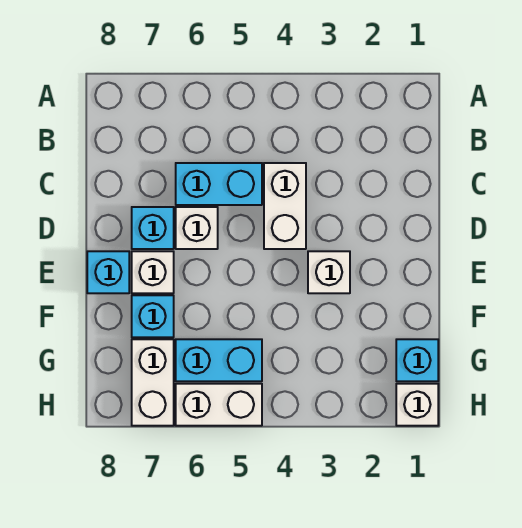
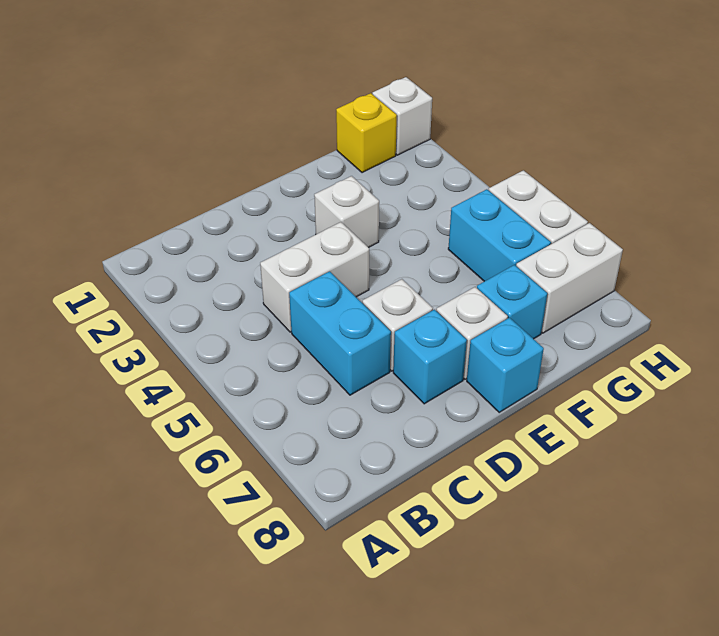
cyan 1x1 brick [396,339,438,381] -> yellow 1x1 brick [336,93,397,173]

